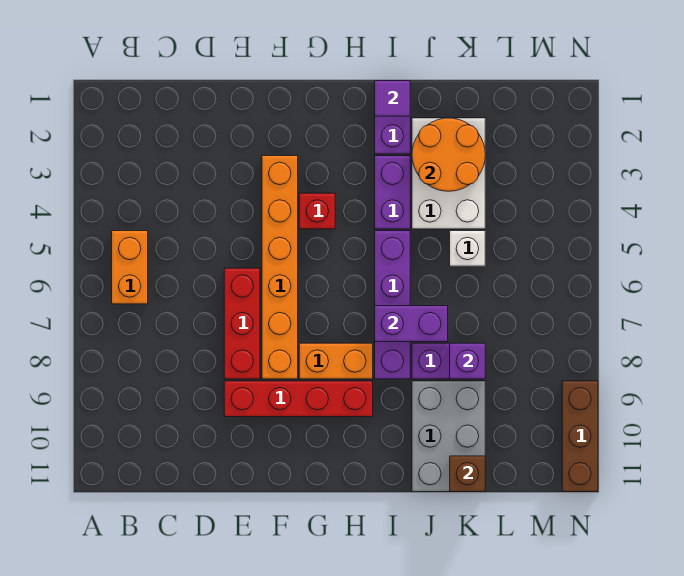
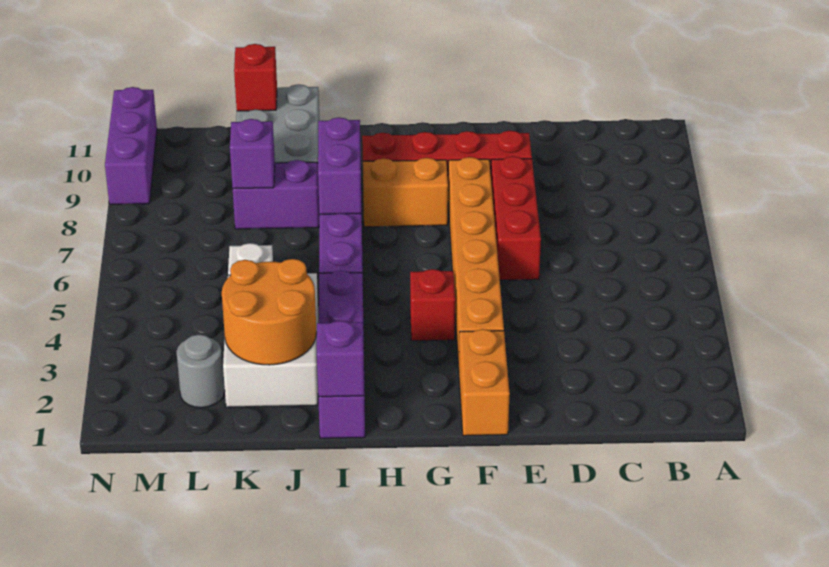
orange 1x2 brick [112,231,148,304] -> orange 1x2 brick moved to [459,329,510,436]
purple 1x1 tile [375,81,410,116] -> purple 1x1 brick [317,321,364,397]
purple 1x2 brick [375,306,448,342] -> purple 1x2 brick turned to [318,118,362,214]
brown 1x1 brick [450,456,485,492] -> red 1x1 brick [234,44,277,111]
none -> grey 1x1 round brick [176,334,225,408]
brown 1x3 brick [562,381,598,492] -> purple 1x3 brick [105,87,157,204]

